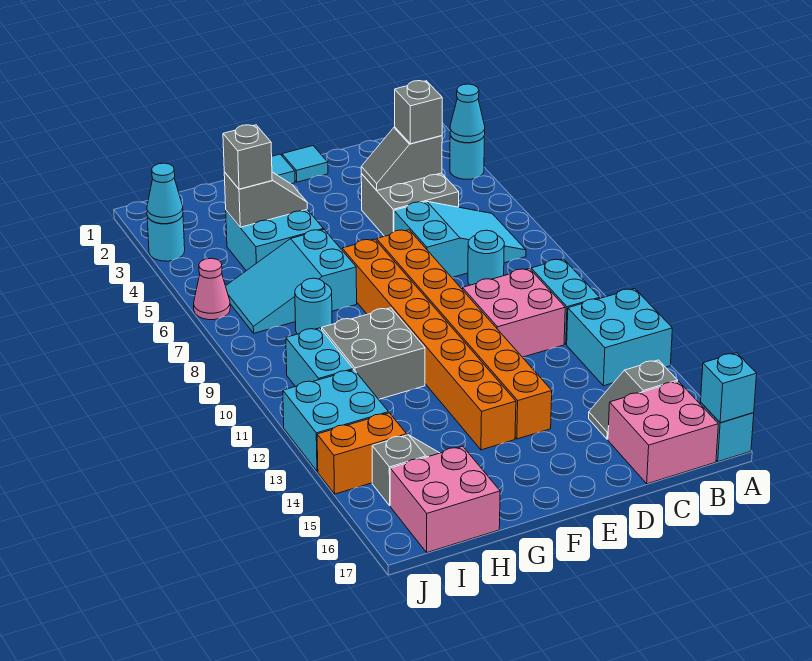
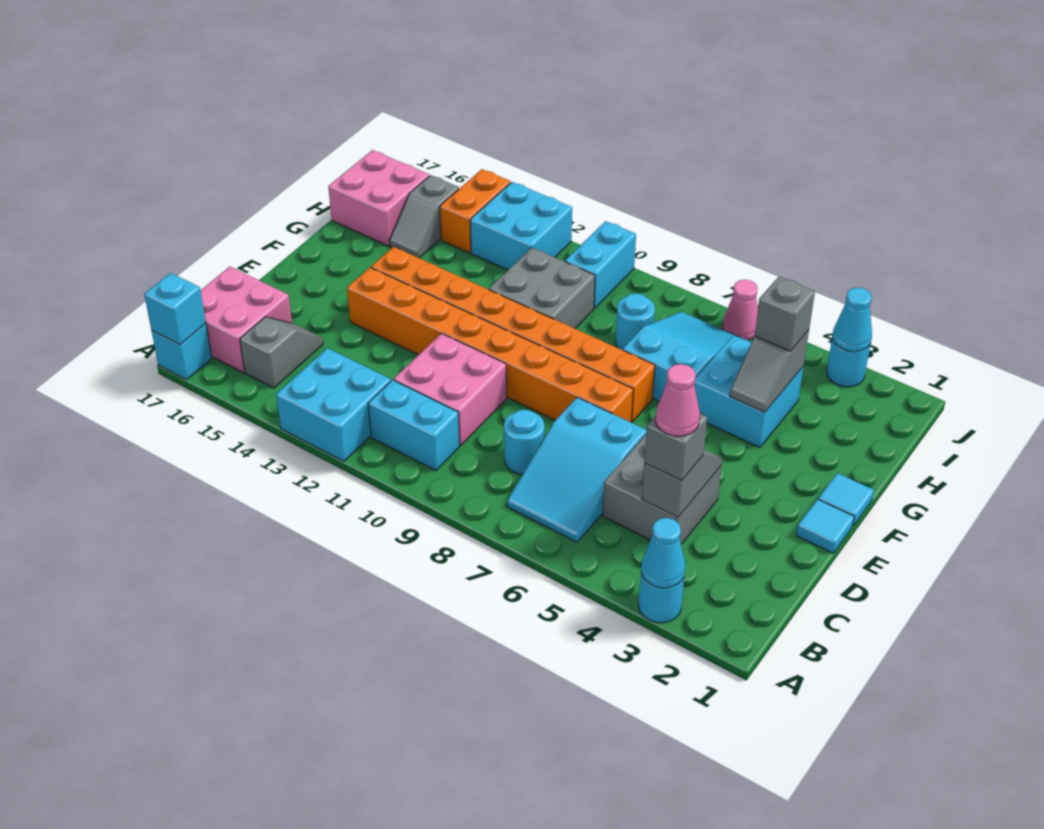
none -> pink 1x1 cone [655,364,700,436]
cyan 1x2 brick [286,328,353,387] -> cyan 1x2 brick turned to [565,221,636,308]

